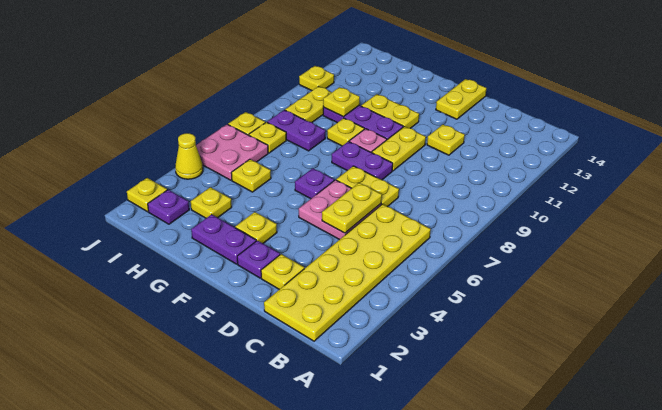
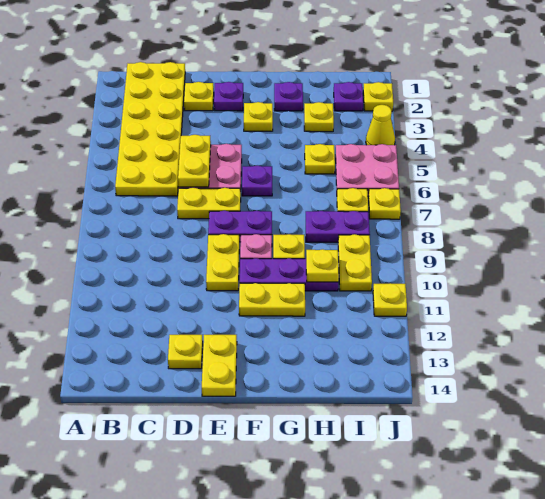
yellow 1x1 plate [427,125,465,155] -> yellow 1x1 plate moved to [168,335,203,369]
purple 1x2 plate [191,214,256,264] -> purple 1x1 plate [274,82,303,111]

